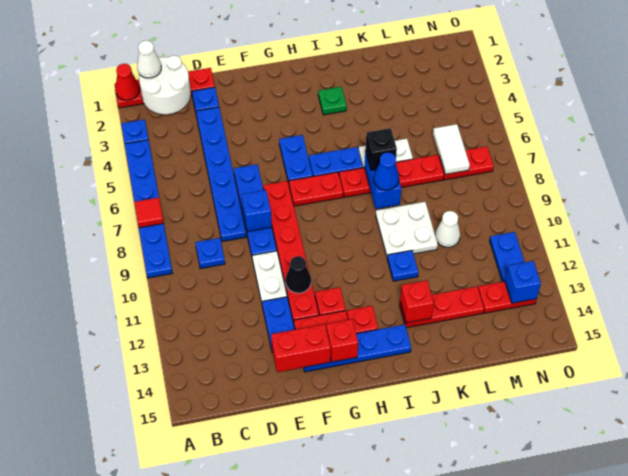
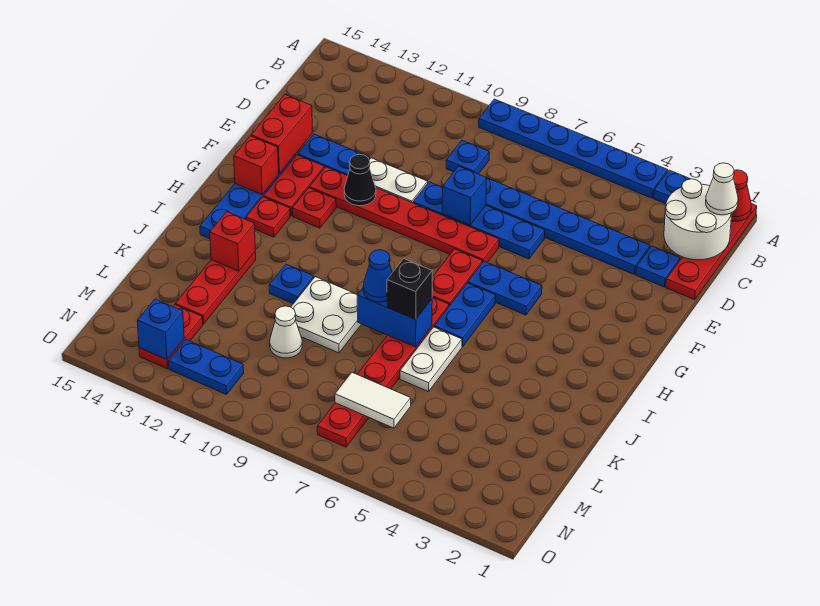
red 1x1 tile [134,197,164,228] -> none
green 1x1 plate [318,87,347,115] -> none

